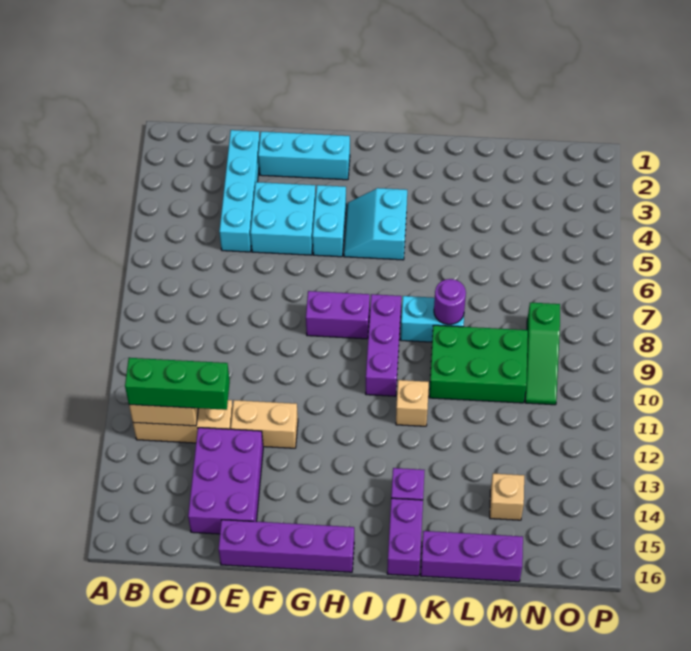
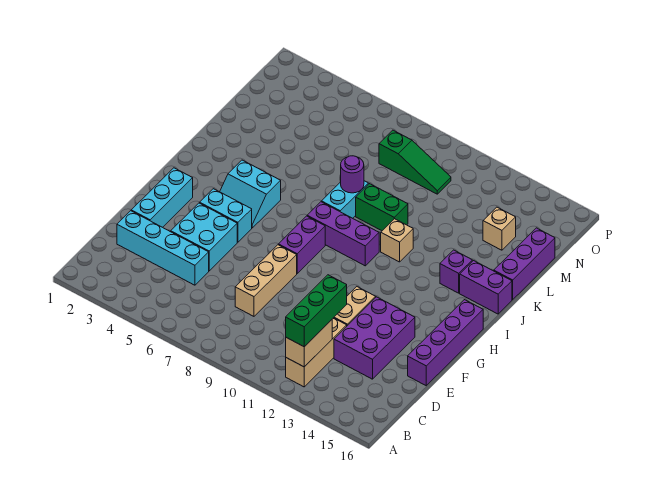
none -> tan 1x3 brick [235,245,297,316]
purple 2x3 brick [188,428,263,534] -> purple 2x3 brick turned to [334,297,415,379]
green 2x3 brick [429,325,528,403] -> green 1x2 brick [356,184,408,231]

